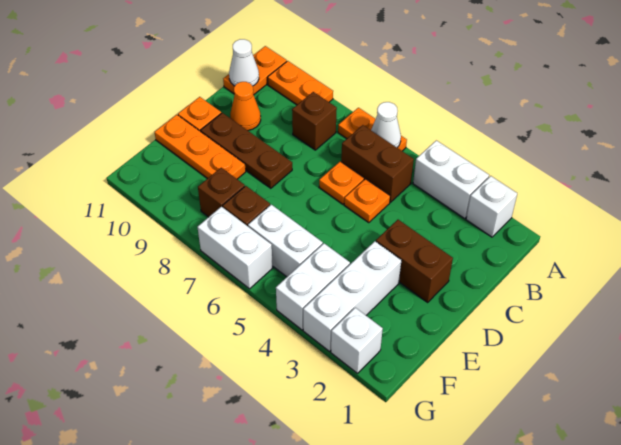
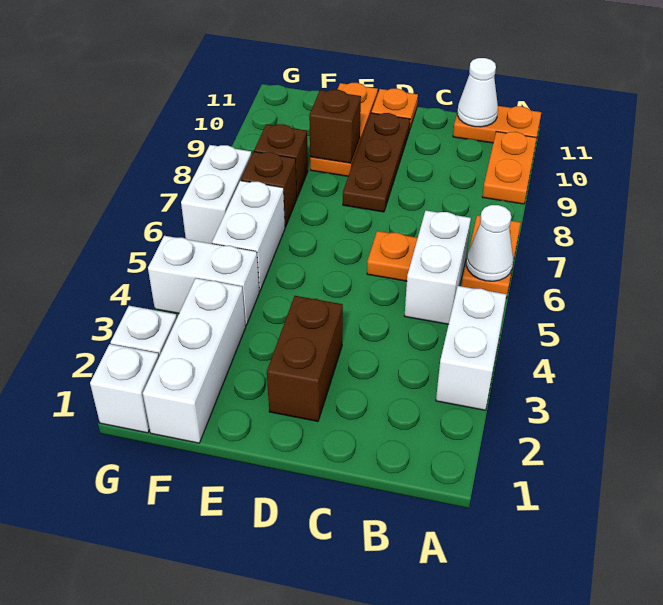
white 1x1 brick [466,176,517,237] -> white 1x1 brick moved to [90,344,159,433]
brown 1x2 brick [341,125,414,202] -> white 1x2 brick [405,211,471,324]
brown 1x1 brick [292,92,337,150] -> brown 1x1 brick moved to [309,90,361,163]
orange 1x1 plate [344,179,390,223] -> none
orange 1x1 cone [230,82,261,130] -> none
white 1x3 brick [303,241,402,351] -> white 1x3 brick turned to [143,278,246,443]

